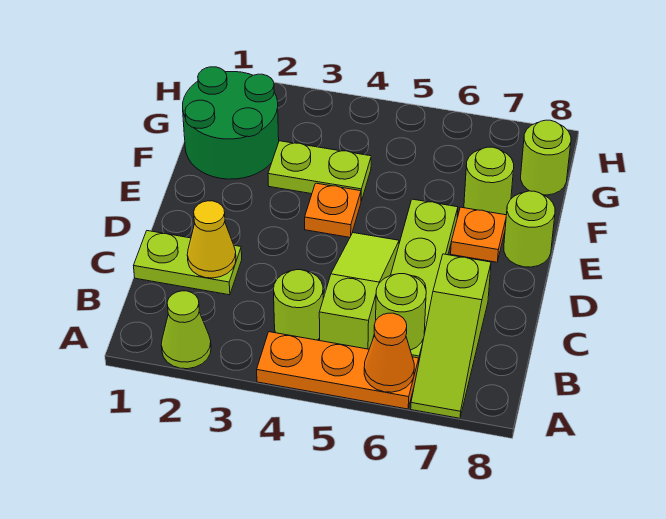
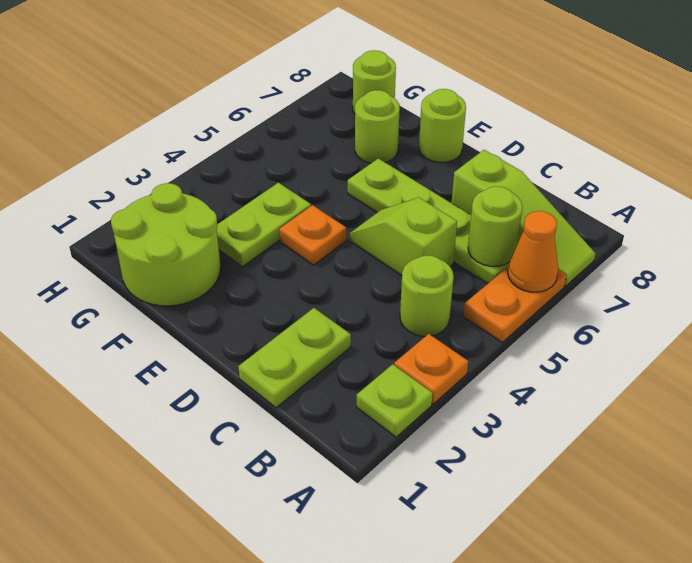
lime 1x1 cone [161,291,211,369] -> lime 1x1 plate [357,364,433,437]
orange 1x3 plate [257,332,419,409] -> orange 1x2 plate [463,267,567,342]
lime 1x3 slope [319,233,399,349] -> lime 1x2 slope [350,198,457,276]
yellow 1x1 cone [187,201,236,278] -> none
orange 1x1 plate [451,207,506,262] -> orange 1x1 plate moved to [394,334,468,404]
green 2x2 round brick [183,67,279,179] -> lime 2x2 round brick [111,183,221,306]

